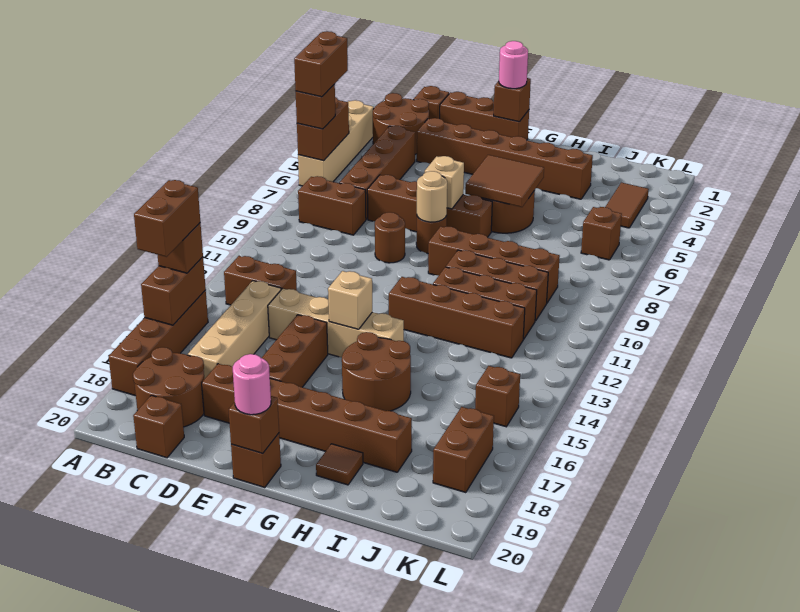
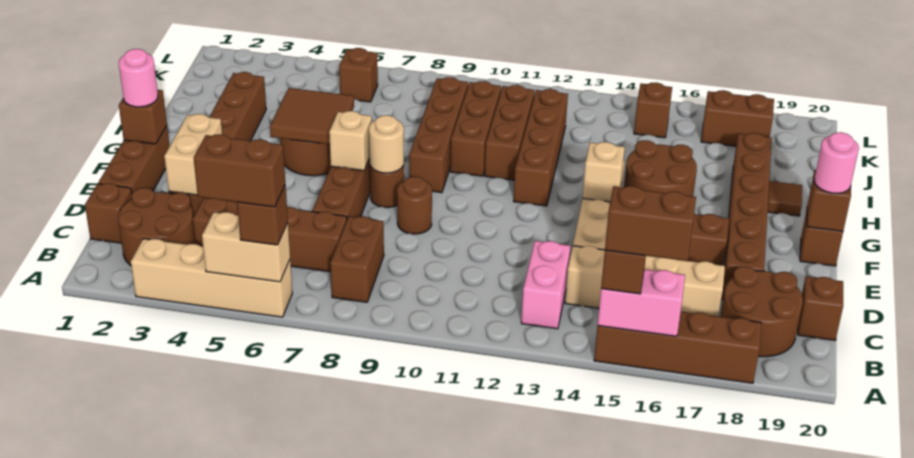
brown 1x2 brick [297,97,349,161] -> tan 1x2 brick [202,212,290,282]
brown 1x2 brick [141,257,206,325] -> pink 1x2 brick [598,269,685,336]
brown 1x2 brick [224,256,297,305] -> pink 1x2 brick [521,241,571,329]
none -> tan 1x2 brick [164,114,222,195]
brown 1x2 tile [606,183,649,228] -> none

